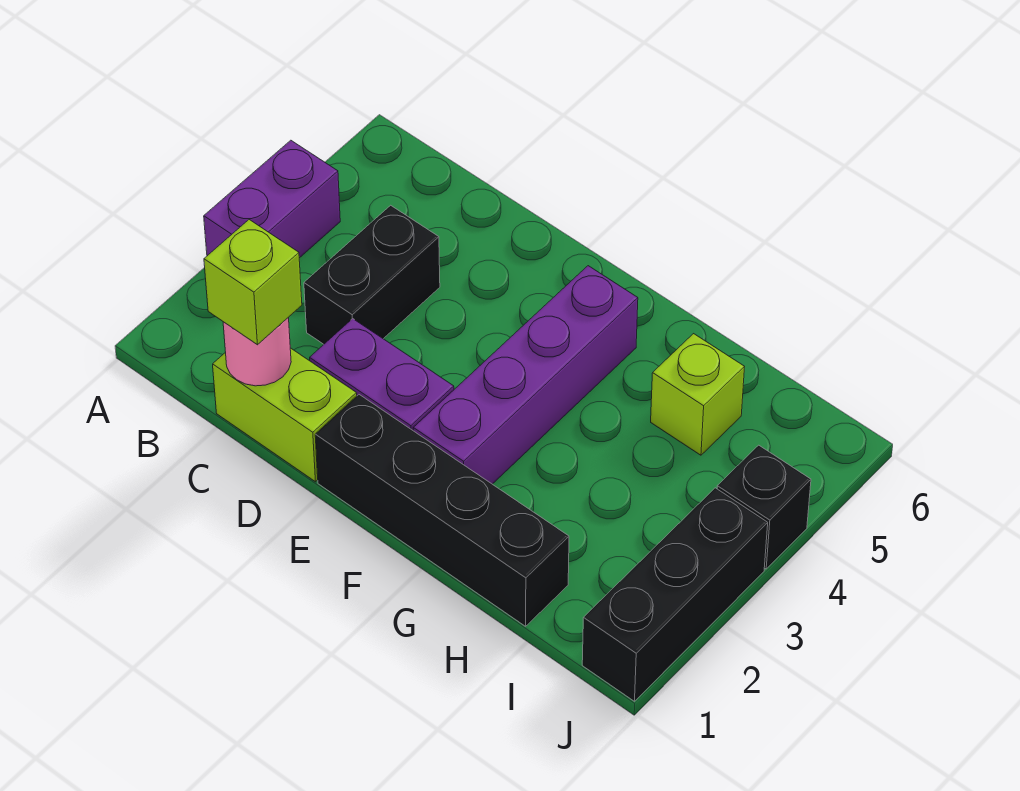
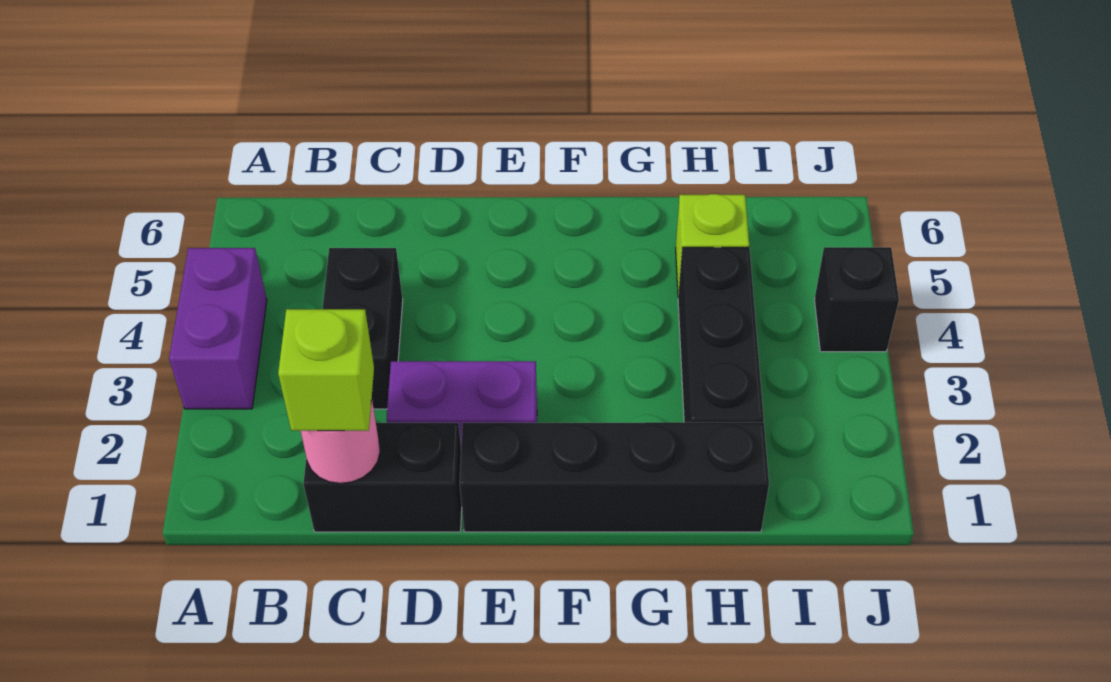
lime 1x2 brick [213,348,357,482] -> black 1x2 brick [303,423,462,532]
purple 1x4 brick [413,266,638,484] -> none
black 1x3 brick [582,488,768,701] -> black 1x3 brick moved to [678,247,764,422]

